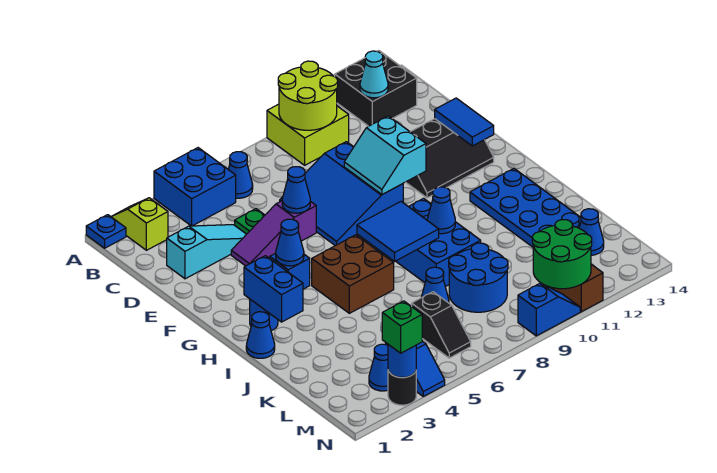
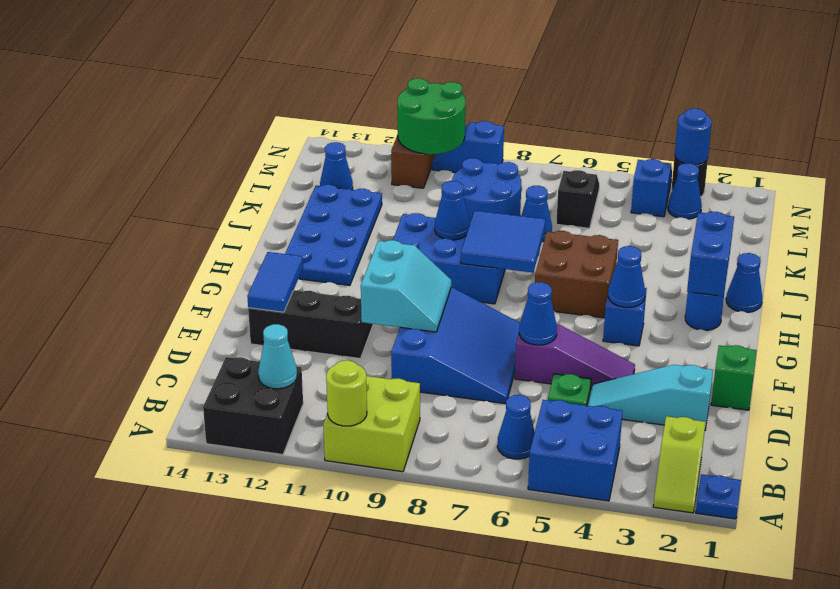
lime 2x2 round brick [278,61,338,130] -> lime 1x1 round brick [326,360,367,426]
blue 2x3 brick [396,198,481,287] -> blue 2x3 brick turned to [393,213,505,304]
green 1x1 brick [382,301,422,353] -> green 1x1 brick moved to [711,345,757,410]

